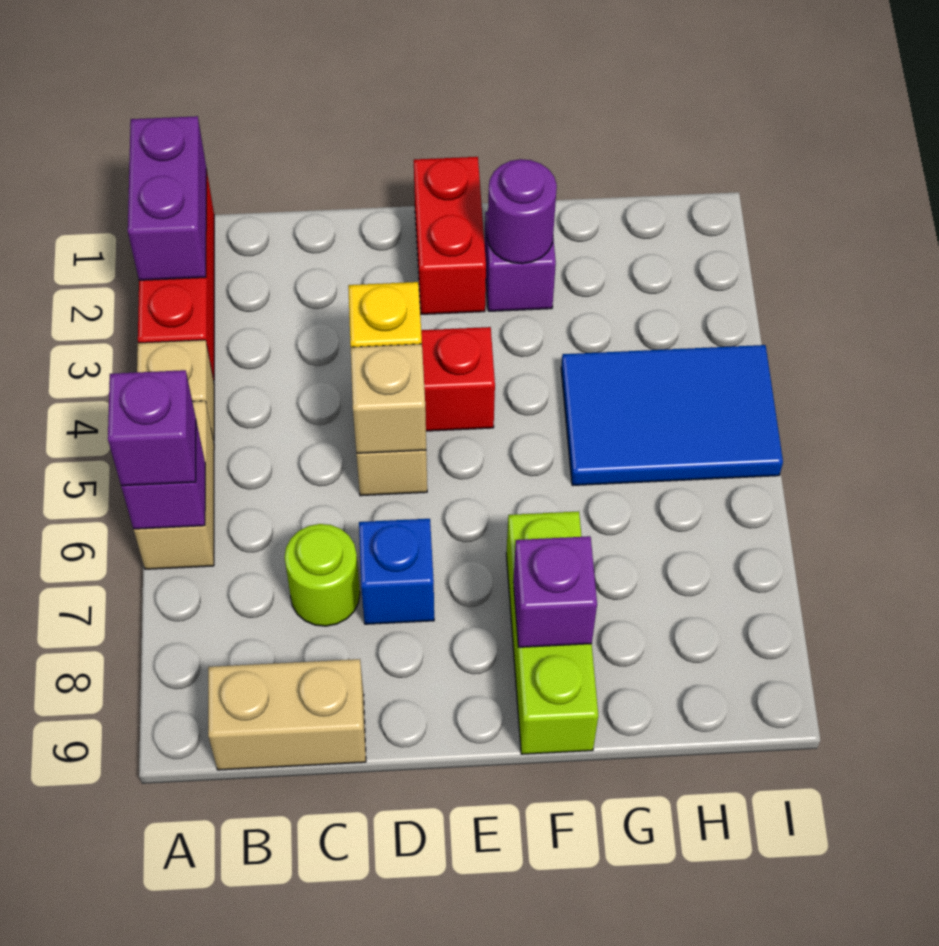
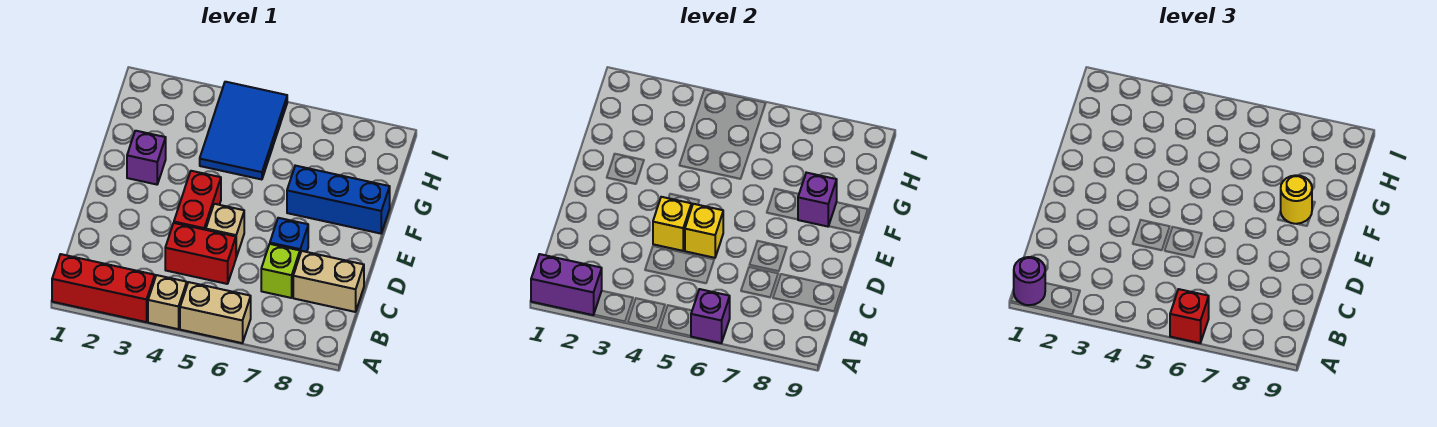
purple 1x1 brick [108,370,196,486] -> red 1x1 brick [1170,289,1209,343]
tan 1x2 brick [208,659,366,770] -> tan 1x2 brick turned to [293,251,364,312]
lime 1x1 round brick [285,524,360,626] -> lime 1x1 brick [261,244,300,298]
tan 1x1 brick [351,344,426,453] -> yellow 1x1 brick [685,204,723,258]
red 1x2 brick [414,157,486,314] -> red 1x2 brick moved to [165,223,236,284]
purple 1x1 round brick [487,159,557,264] -> purple 1x1 round brick moved to [1014,257,1045,305]
lime 1x3 brick [506,511,598,754] -> blue 1x3 brick [287,166,390,234]
none -> yellow 1x1 round brick [1281,175,1312,224]

